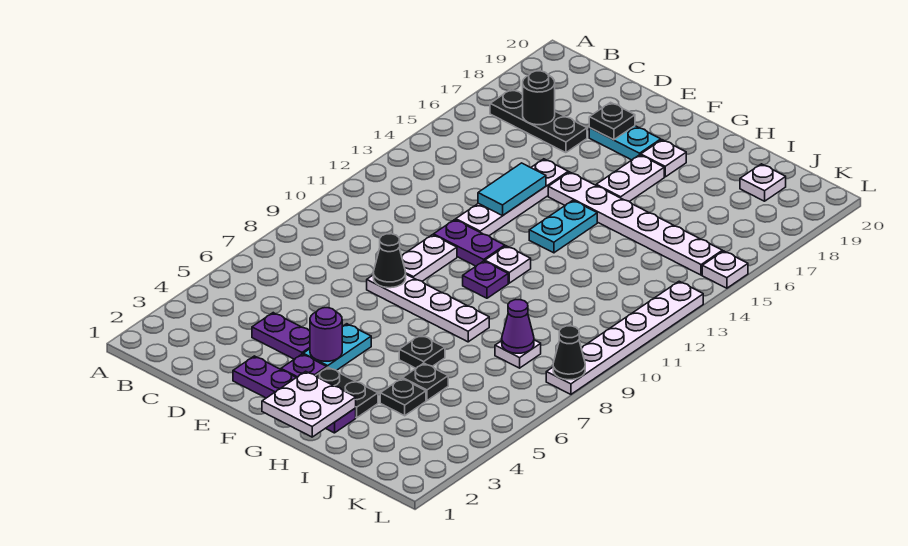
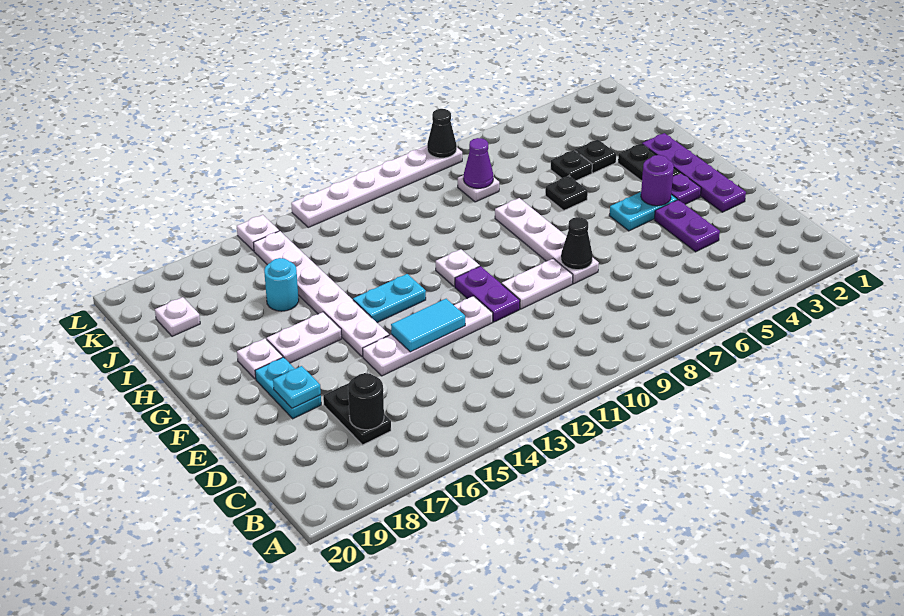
black 1x3 plate [490,89,587,153] -> black 1x2 plate [323,383,391,445]
black 1x1 plate [589,102,635,140] -> cyan 1x1 plate [273,366,321,408]
white 2x2 plate [262,371,356,437] -> none
purple 1x1 plate [463,261,508,298] -> none
none -> cyan 1x1 round brick [264,258,299,311]

